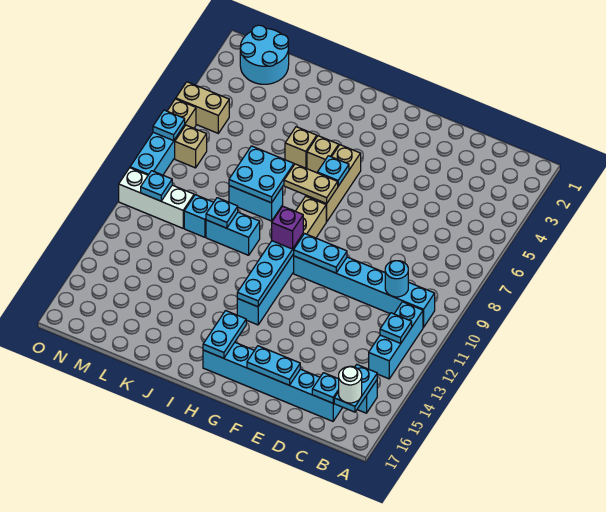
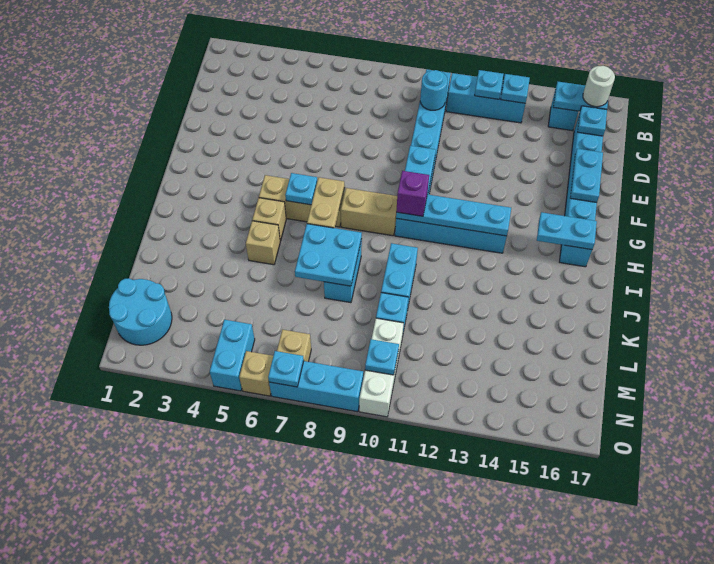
cyan 1x1 plate [206,198,238,228] -> cyan 1x1 plate moved to [501,74,530,103]
tan 1x2 brick [176,82,229,133] -> cyan 1x2 brick [210,320,255,391]

